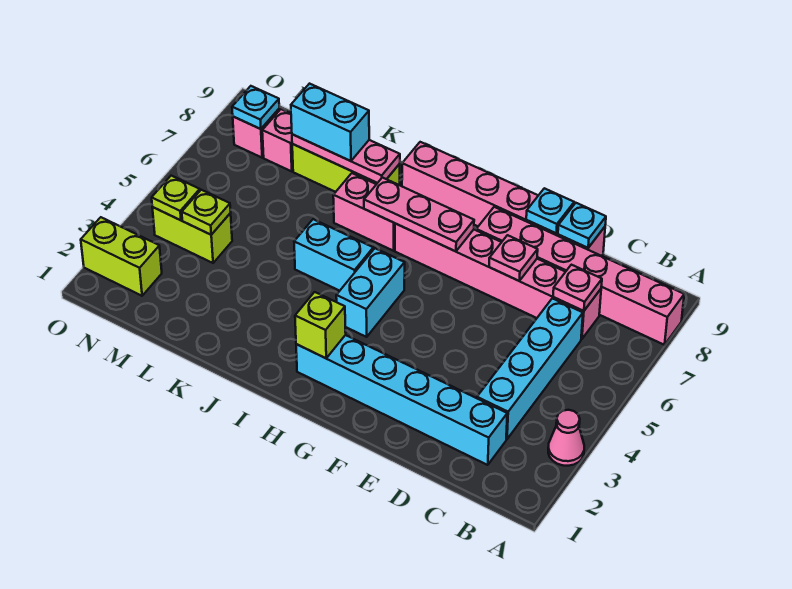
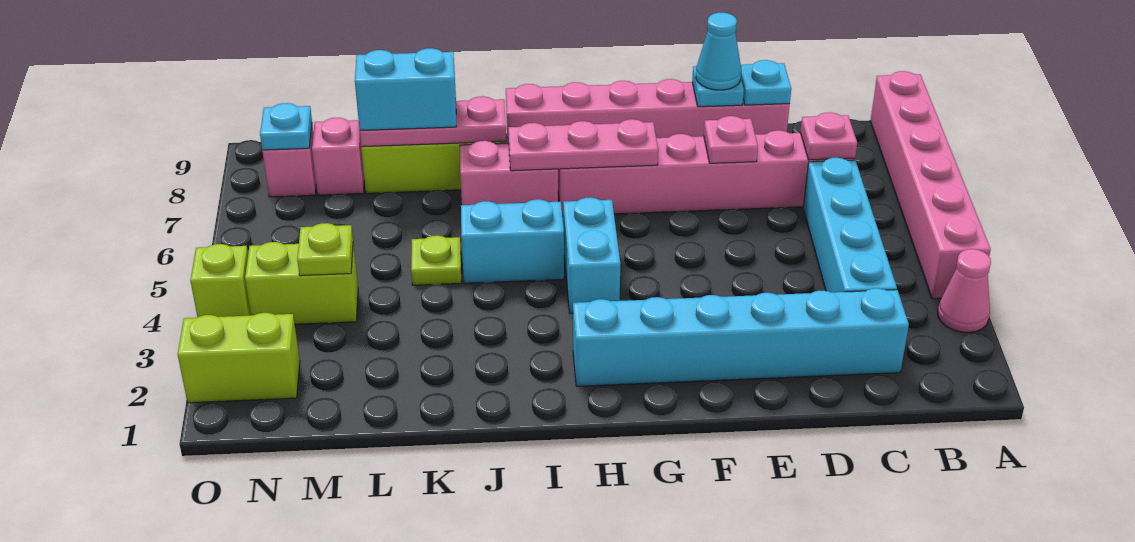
pink 1x6 brick [476,207,684,345] -> pink 1x6 brick turned to [870,71,991,299]
none -> cyan 1x1 cone [696,13,741,90]
lime 1x1 brick [295,292,346,358] -> lime 1x1 brick moved to [190,244,251,317]
lime 1x1 plate [152,176,200,220] -> lime 1x1 plate moved to [411,235,461,285]

